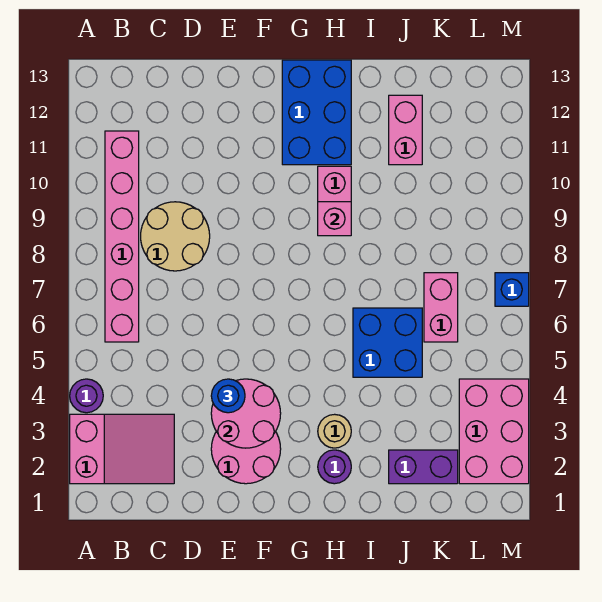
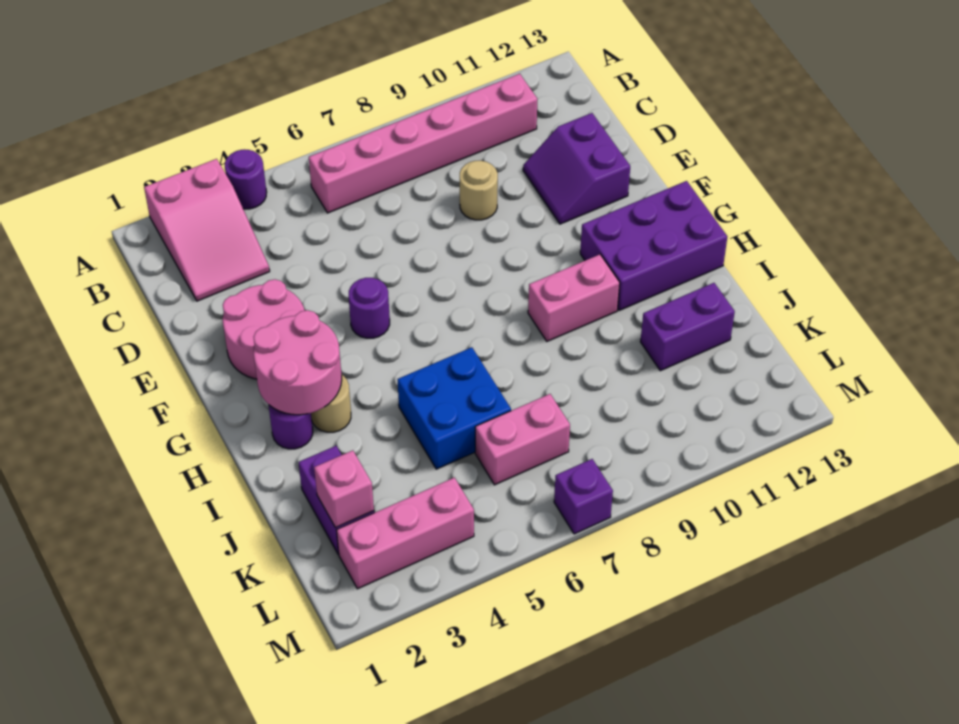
tan 2x2 round brick [141,202,210,271] -> tan 1x1 round brick [460,161,498,220]
none -> purple 2x2 slope [523,113,630,224]
pink 2x2 round brick [211,379,281,448] -> pink 2x2 round brick moved to [254,310,342,415]
blue 1x1 round brick [211,379,245,413] -> none
none -> purple 1x1 round brick [349,278,390,338]
blue 2x3 brick [282,60,351,165] -> purple 2x3 brick [580,181,727,310]
pink 1x1 brick [318,202,351,236] -> pink 1x1 brick moved to [314,450,374,528]
pink 1x2 brick [389,95,422,165] -> purple 1x2 brick [640,283,735,371]
pink 2x3 brick [459,379,529,484] -> pink 1x3 brick [337,478,474,589]
blue 1x1 brick [495,273,529,306] -> purple 1x1 brick [554,459,613,534]

